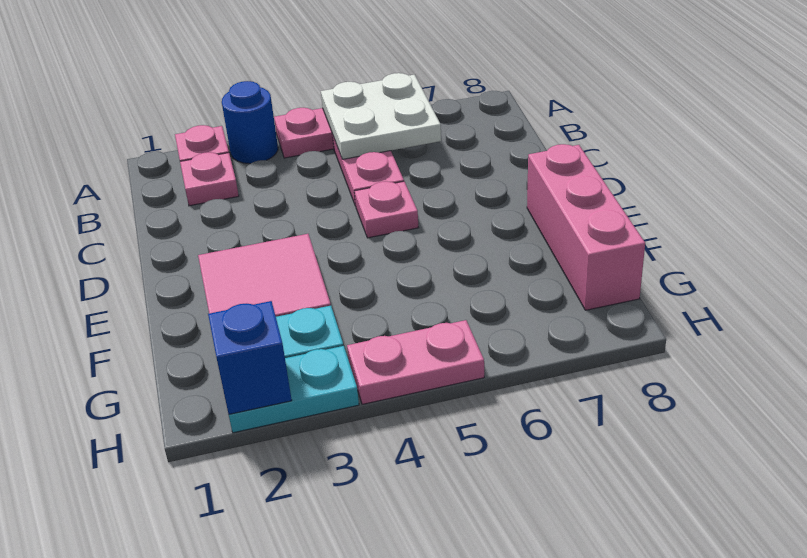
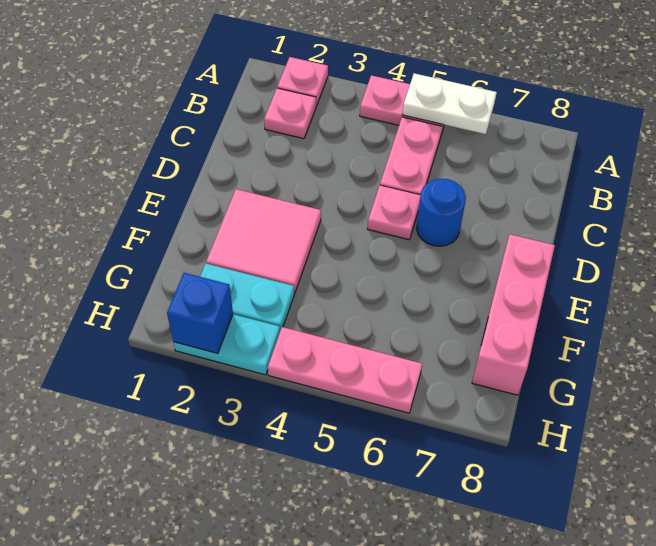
blue 1x1 round brick [222,81,278,164] -> blue 1x1 round brick moved to [417,179,466,246]
white 2x2 plate [321,73,441,159] -> white 1x2 plate [402,73,497,134]
pink 1x2 plate [347,320,484,404] -> pink 1x3 plate [268,327,422,413]

